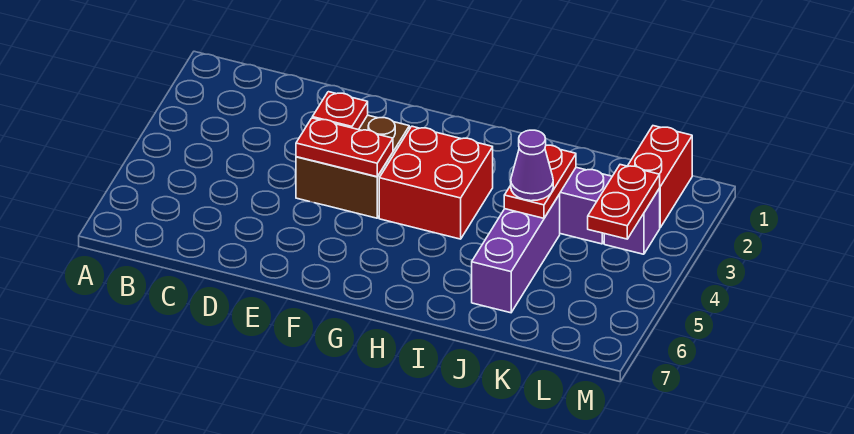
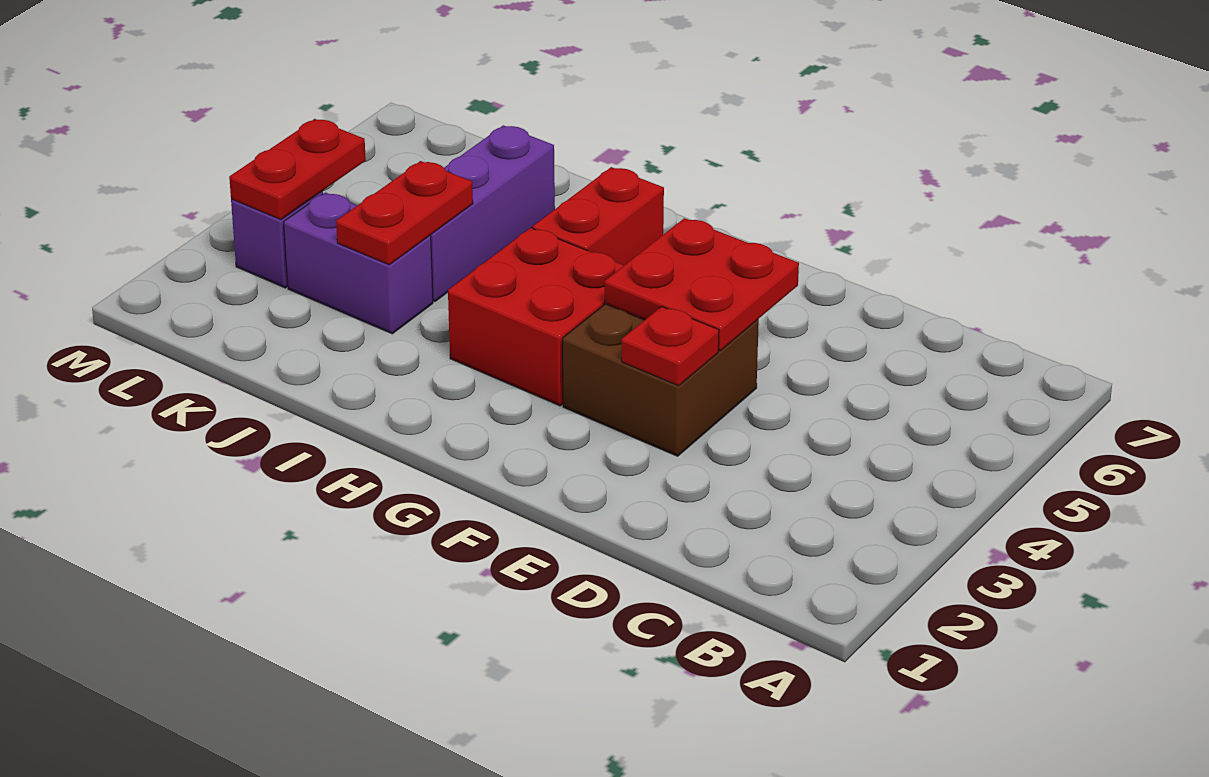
red 1x2 plate [296,118,393,177] -> red 2x2 plate [605,218,799,351]
purple 1x1 cone [511,130,553,201] -> none
red 1x2 brick [628,126,692,228] -> red 1x2 brick moved to [533,167,664,265]

